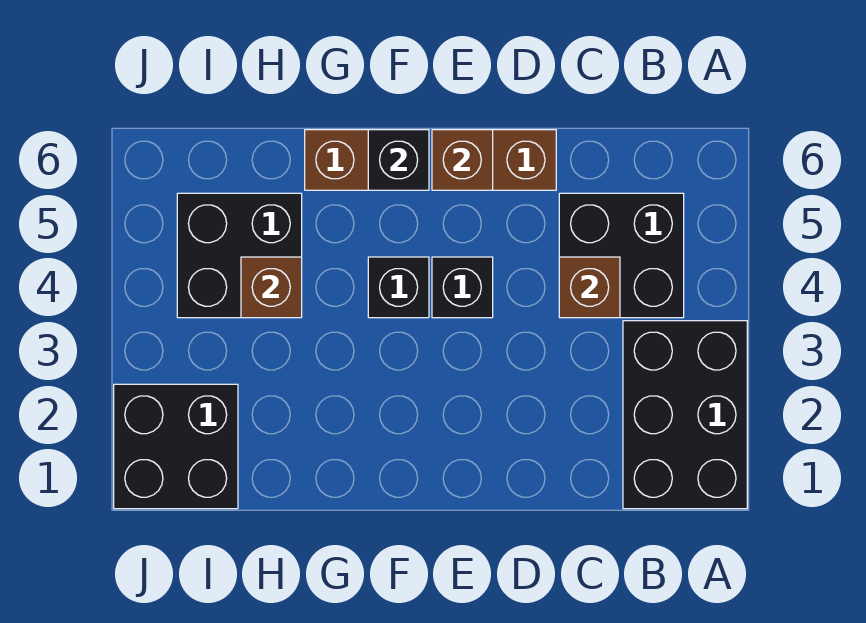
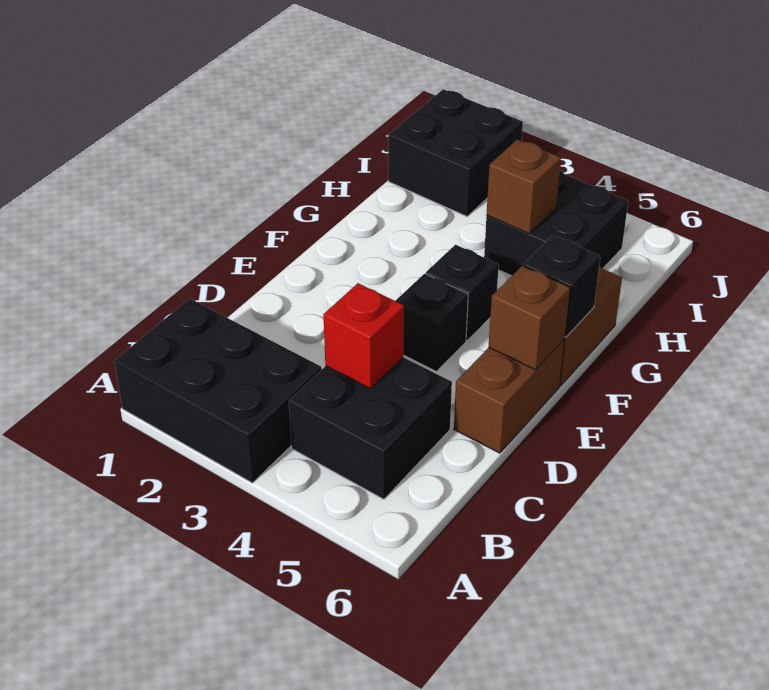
brown 1x1 brick [559,257,620,318] -> red 1x1 brick [323,283,404,389]

